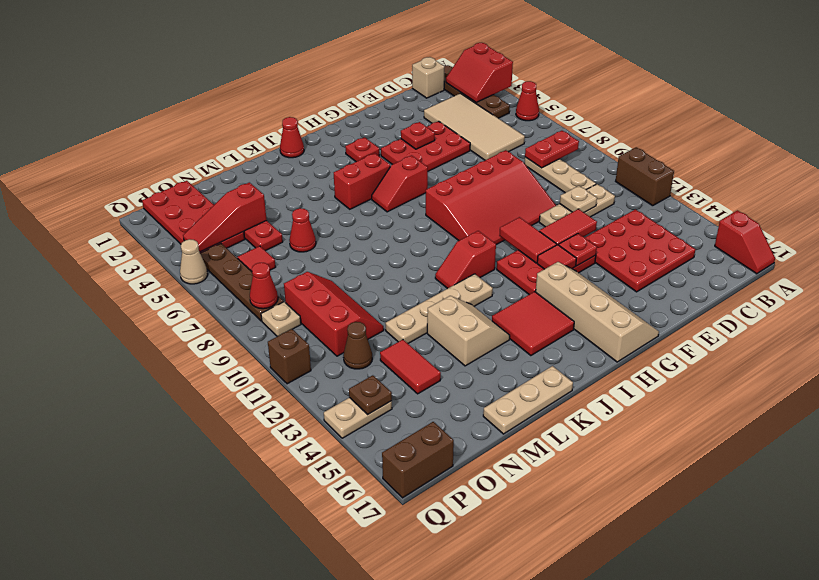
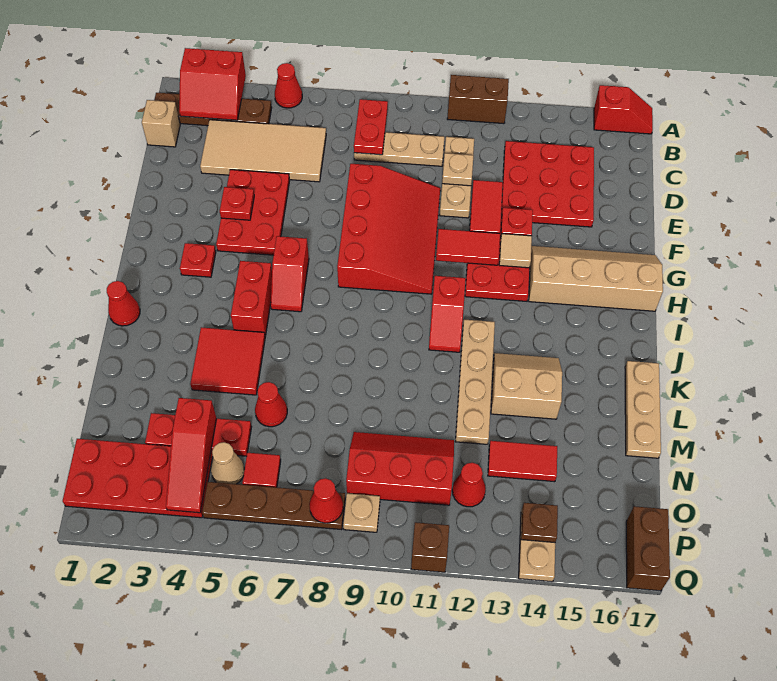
red 1x1 tile [537,245,576,269] -> tan 1x1 tile [499,234,532,268]
red 2x2 tile [492,292,574,356] -> red 2x2 tile moved to [190,327,265,395]
brown 1x1 cone [343,322,372,369] -> red 1x1 cone [452,463,486,507]
tan 1x1 cone [180,239,208,284] -> tan 1x1 cone moved to [211,442,244,484]

